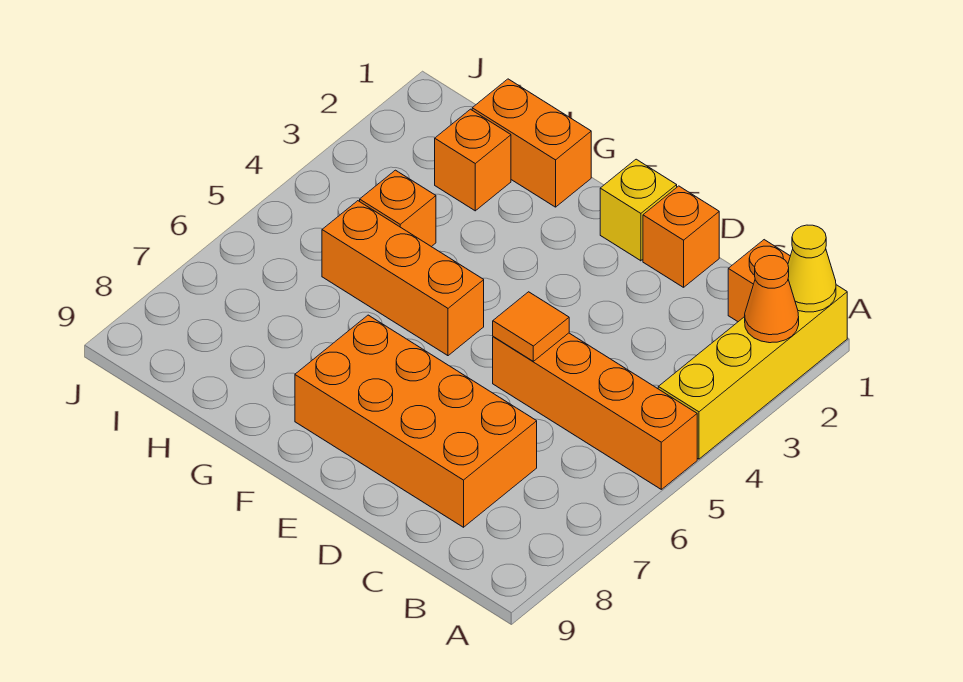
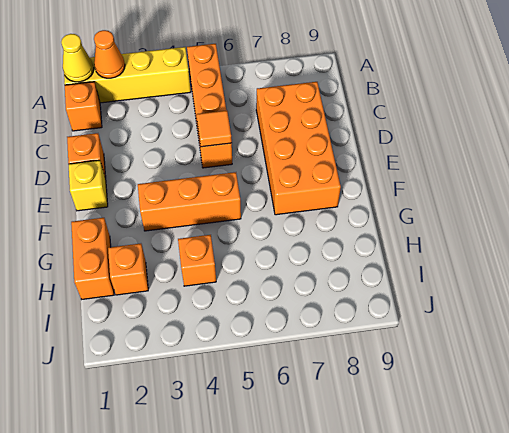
orange 1x3 brick [322,201,484,356] -> orange 1x3 brick turned to [138,172,241,231]

